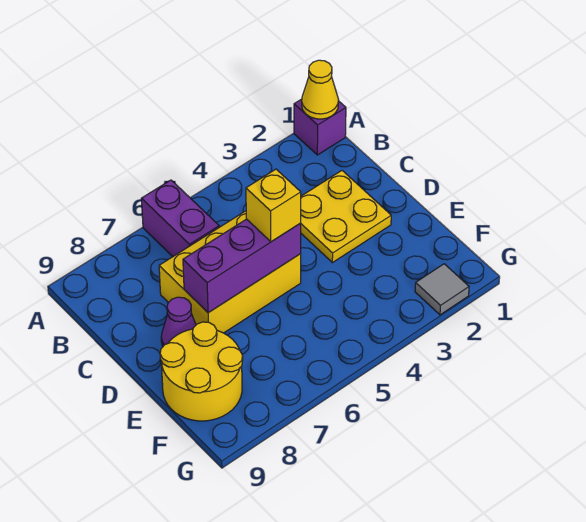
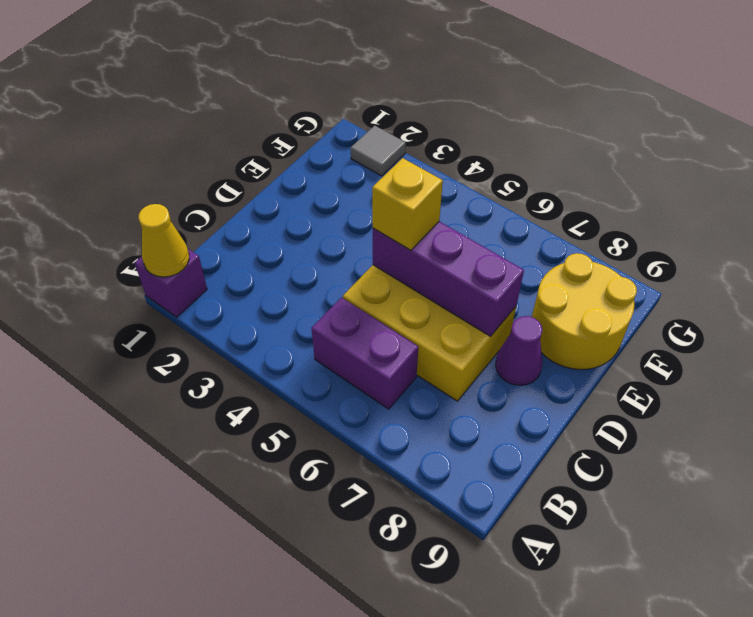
purple 1x2 brick [141,180,219,257] -> purple 1x2 brick turned to [311,297,418,409]
yellow 2x2 plate [301,171,391,263] -> none

